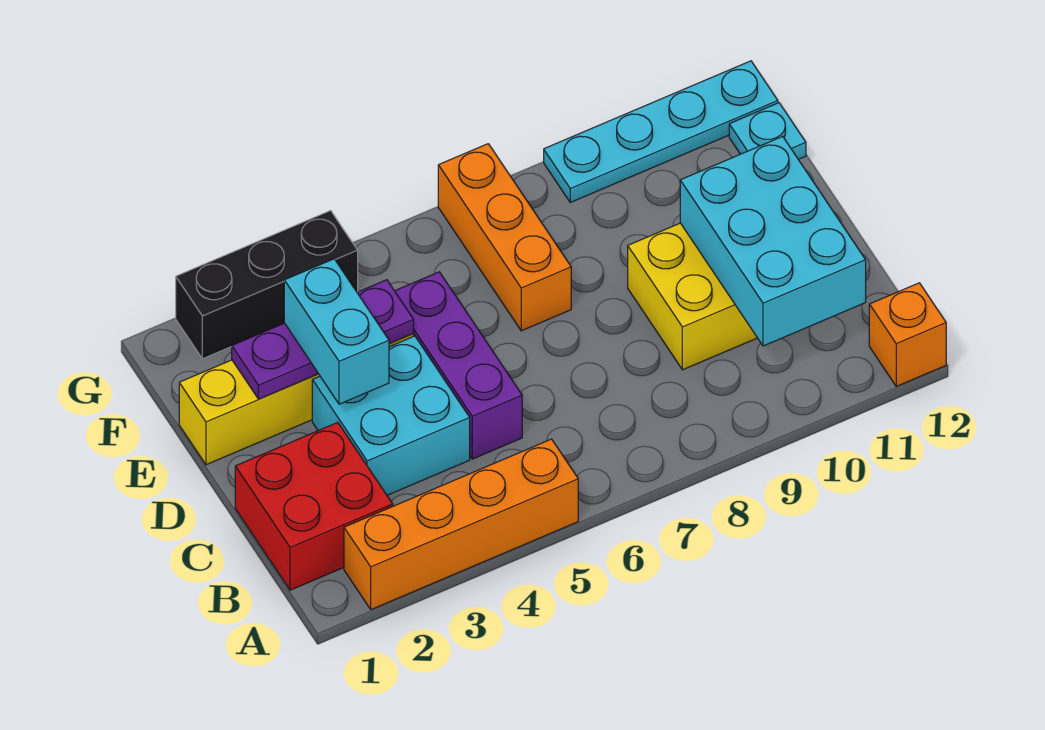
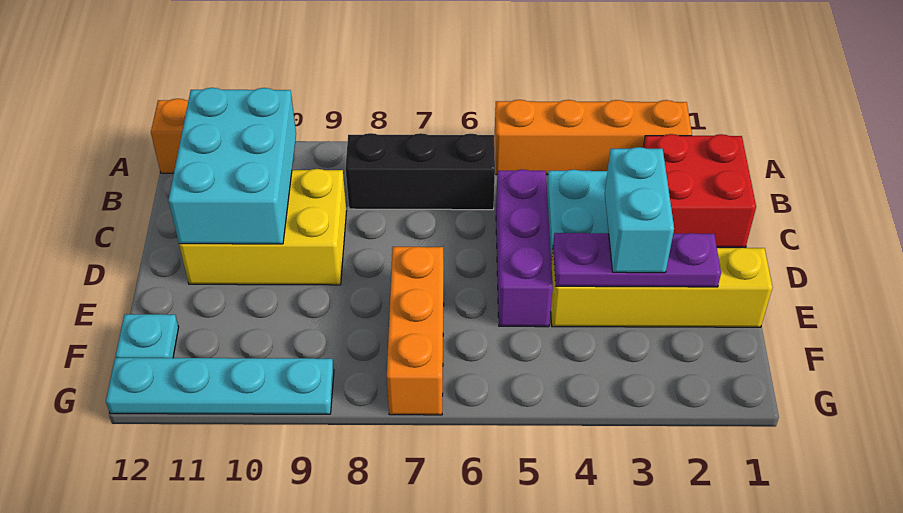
black 1x3 brick [176,211,358,359] -> black 1x3 brick moved to [345,133,495,210]

